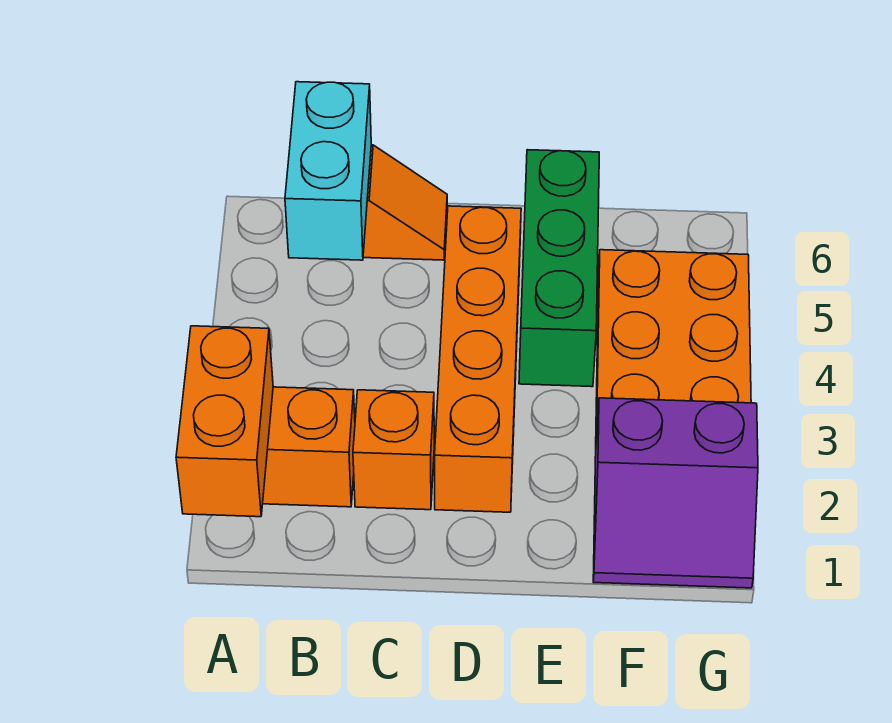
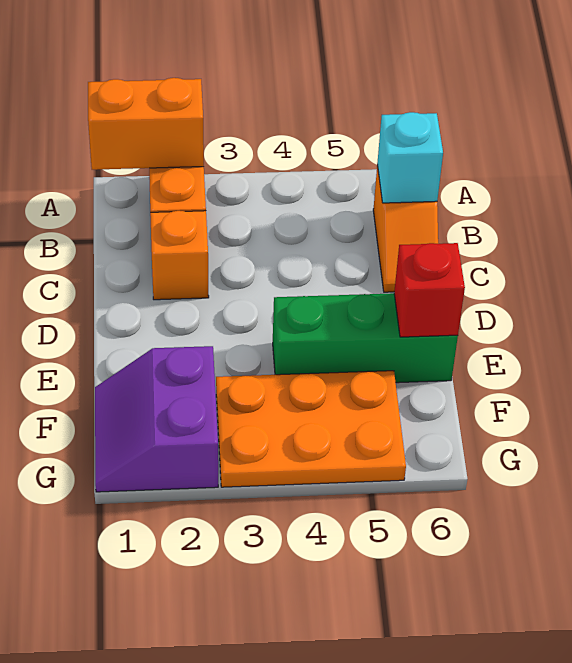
cyan 1x2 brick [285,82,371,260] -> cyan 1x1 brick [377,112,443,203]
orange 1x4 brick [435,206,521,512] -> none
none -> red 1x1 brick [394,243,465,337]

